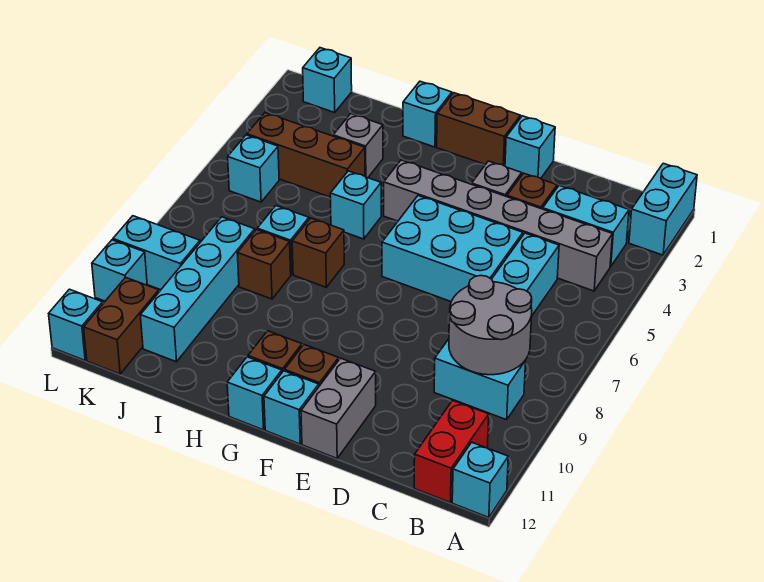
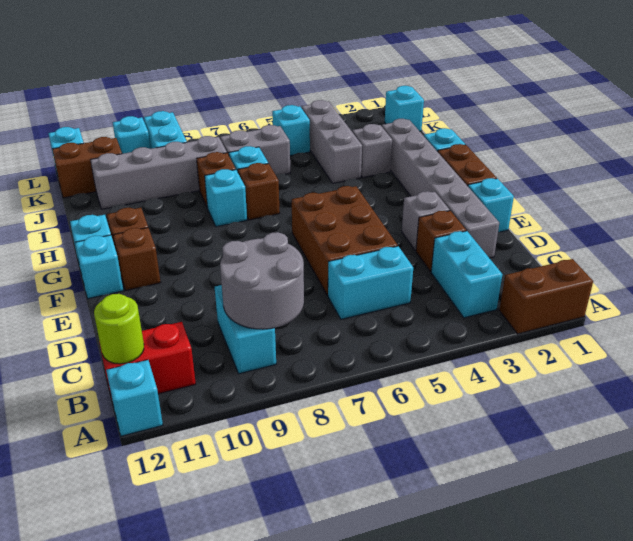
cyan 1x2 brick [629,163,697,255] -> brown 1x2 brick [499,259,593,334]
grey 1x6 brick [384,160,613,291] -> grey 1x6 brick moved to [382,119,499,258]
none -> lime 1x1 round brick [94,294,144,364]
cyan 2x3 brick [382,196,523,301] -> brown 2x3 brick [292,186,398,296]
grey 1x2 brick [301,358,376,458] -> grey 1x2 brick moved to [220,125,290,175]
cyan 1x1 brick [330,171,381,239] -> cyan 1x1 brick moved to [205,169,247,227]
brown 1x3 brick [247,113,365,197] -> grey 1x3 brick [302,100,362,183]
cyan 1x4 brick [140,217,255,362] -> grey 1x4 brick [91,136,227,209]

